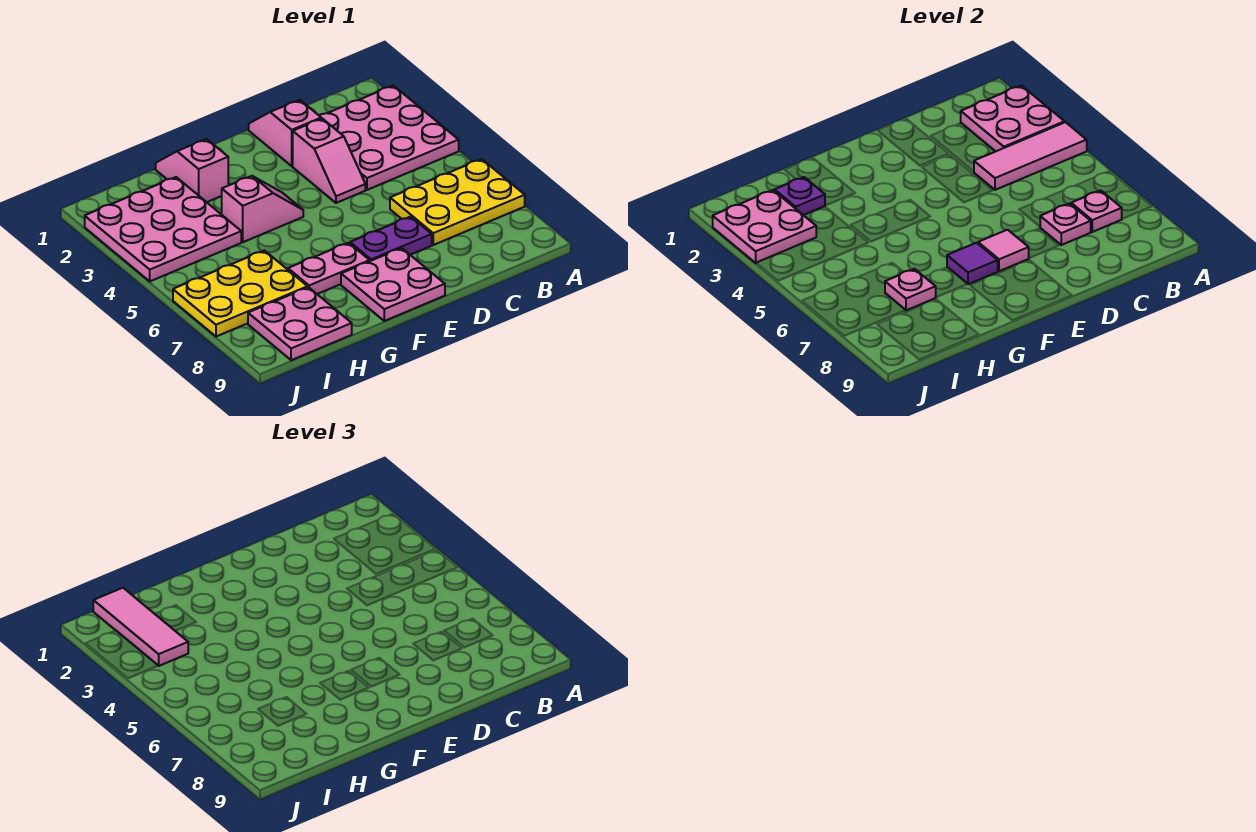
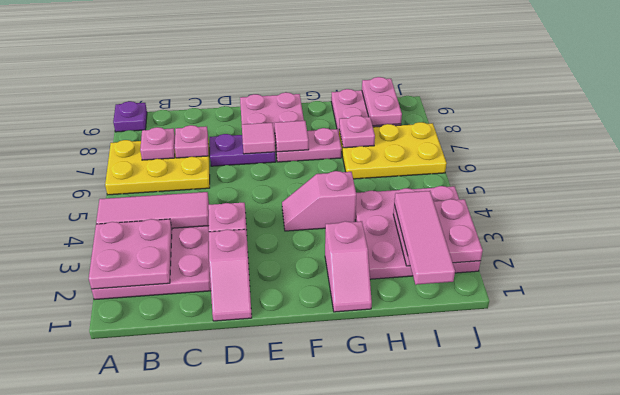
purple 1x1 tile [947,243,998,284] -> pink 1x1 tile [274,121,309,152]
purple 1x1 plate [775,177,825,215] -> purple 1x1 plate moved to [113,101,147,132]
none -> pink 1x2 plate [362,77,402,126]

